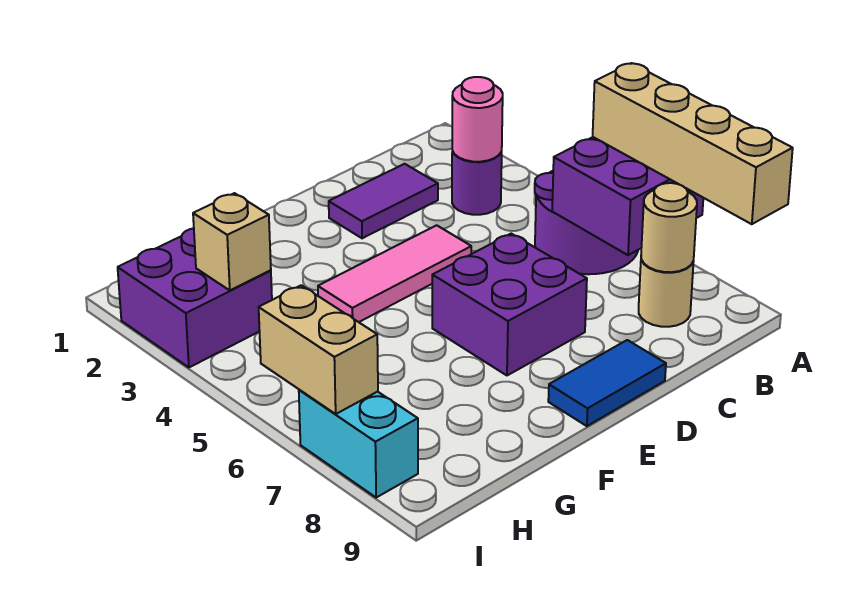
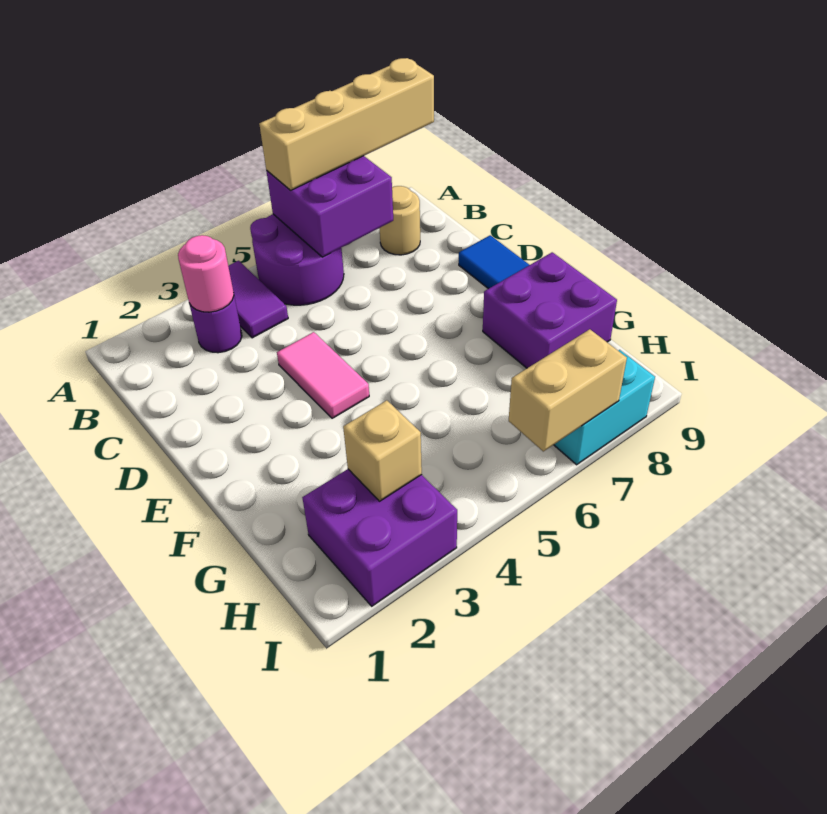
tan 1x1 round brick [641,183,697,272] -> none
purple 1x2 tile [329,164,438,238] -> purple 1x2 tile moved to [228,261,288,338]
pink 1x3 tile [318,225,471,322] -> pink 1x2 tile [277,332,369,418]
purple 2x2 brick [432,234,587,375] -> purple 2x2 brick moved to [483,252,617,368]

